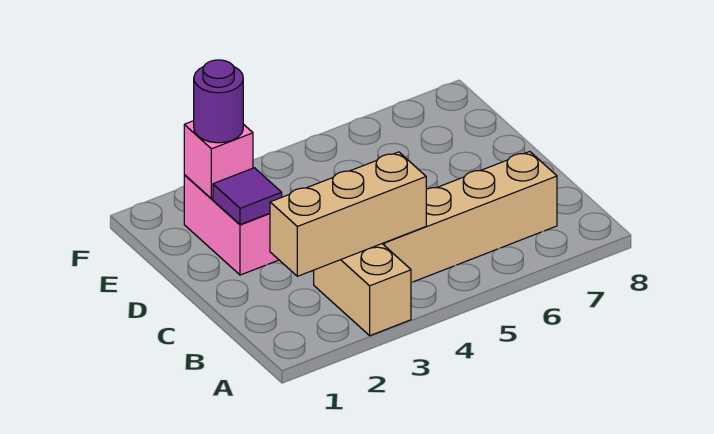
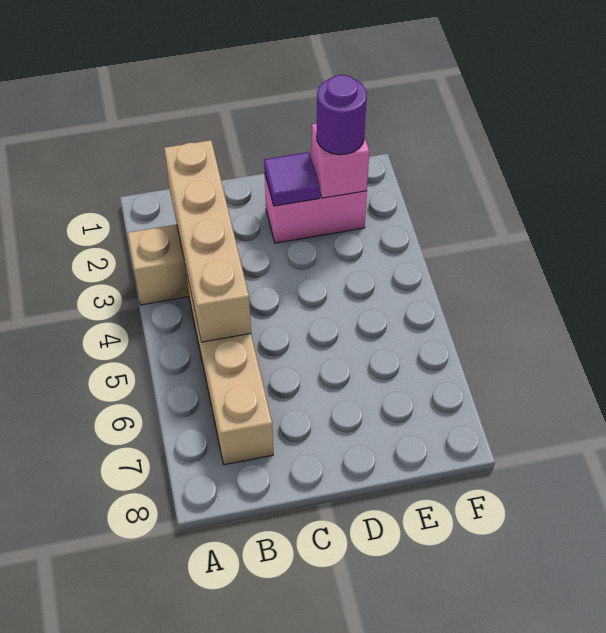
tan 1x3 brick [270,152,426,276] -> tan 1x4 brick [164,140,251,342]

